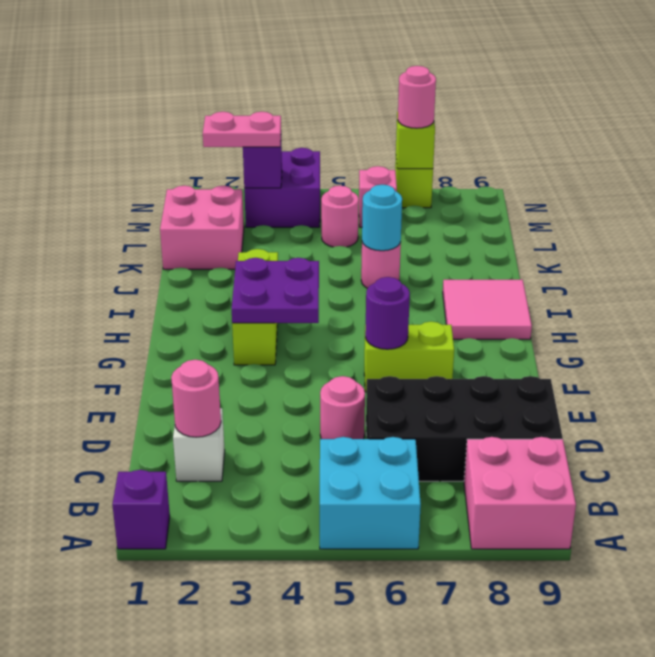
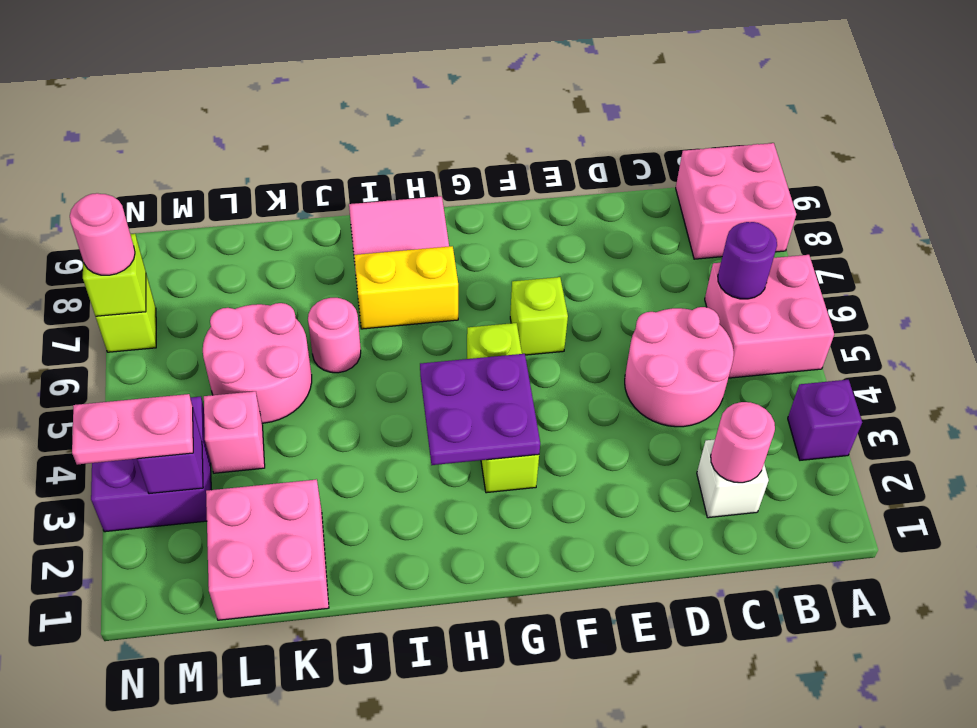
purple 1x1 brick [112,470,170,549] -> purple 1x1 brick moved to [788,380,862,460]
cyan 2x2 brick [320,437,421,549] -> pink 2x2 brick [705,255,834,378]
black 2x4 brick [366,376,563,481] -> none
pink 1x1 round brick [320,376,365,439] -> pink 2x2 round brick [625,307,734,427]
lime 1x2 brick [364,322,454,392] -> lime 1x1 brick [510,277,568,355]
purple 1x1 round brick [365,277,410,349] -> purple 1x1 round brick moved to [718,222,777,299]
lime 1x3 brick [232,249,278,365] -> lime 1x3 brick turned to [467,323,539,493]
none -> yellow 1x2 brick [354,246,458,329]
cyan 1x1 round brick [362,184,402,251] -> none
pink 1x1 round brick [321,186,359,247] -> pink 2x2 round brick [203,303,312,423]
pink 1x2 plate [203,112,281,147] -> pink 1x2 plate turned to [72,394,193,465]
pink 1x1 brick [359,166,397,227] -> pink 1x1 brick moved to [204,391,265,473]

